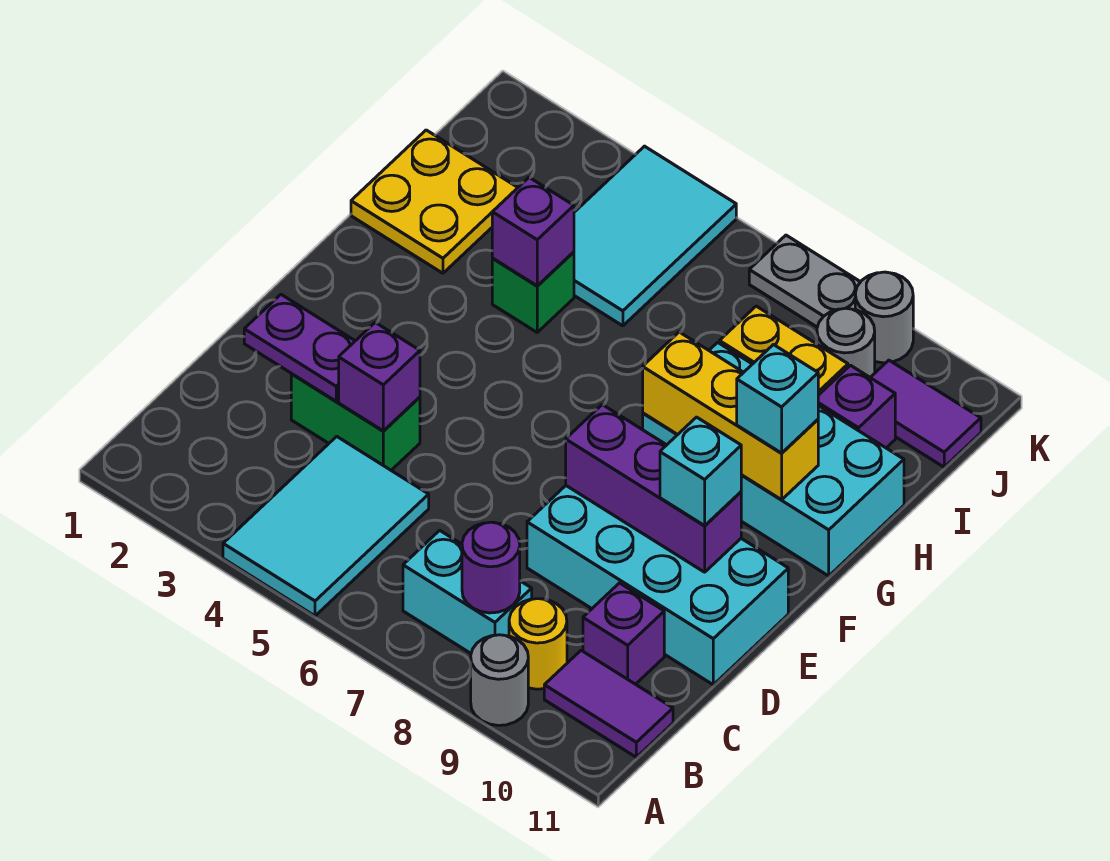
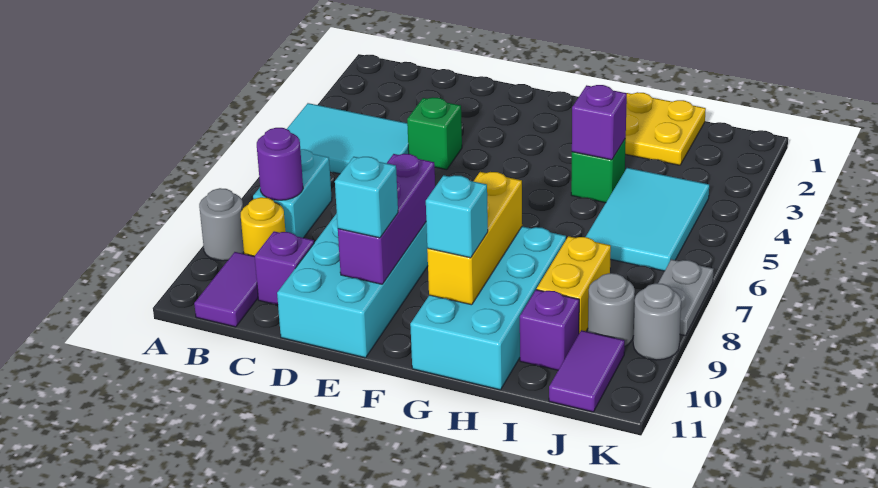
purple 1x2 plate [244,295,355,401] -> none
green 1x2 brick [291,374,420,470] -> green 1x1 brick [407,97,462,170]
purple 1x1 brick [339,323,420,431] -> none
cyan 2x3 tile [574,146,736,326] -> cyan 2x3 tile turned to [586,168,709,271]

